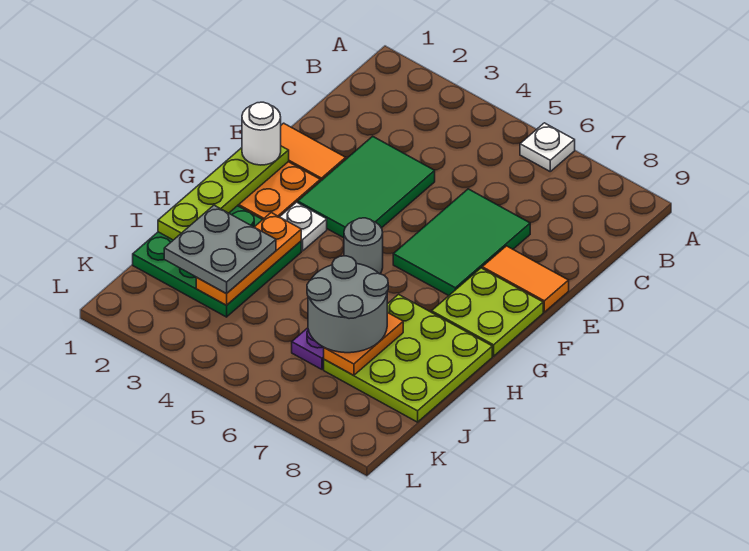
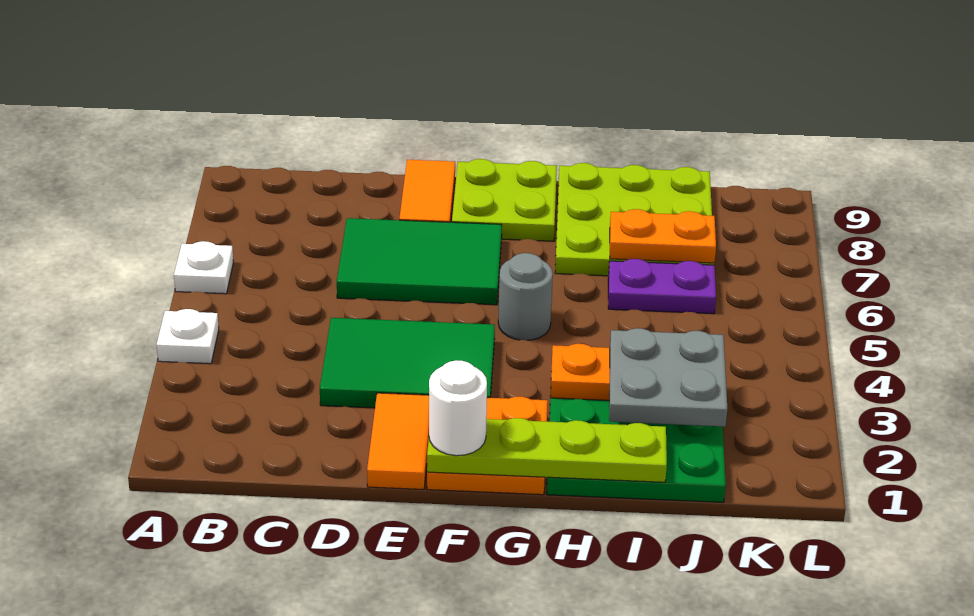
white 1x1 plate [280,202,327,251] -> white 1x1 plate moved to [157,309,219,364]
grey 2x2 round brick [307,256,388,353] -> none

